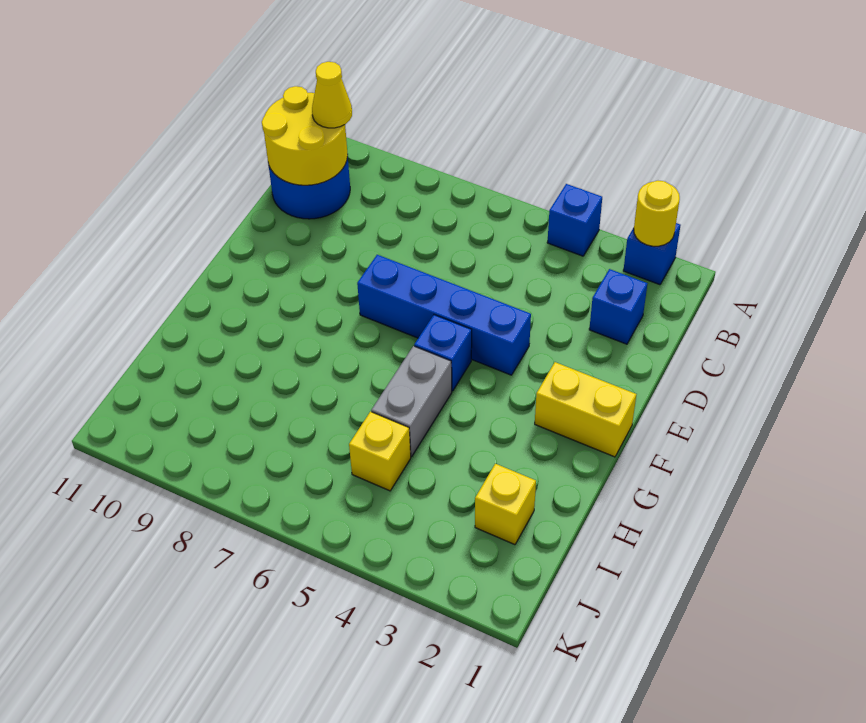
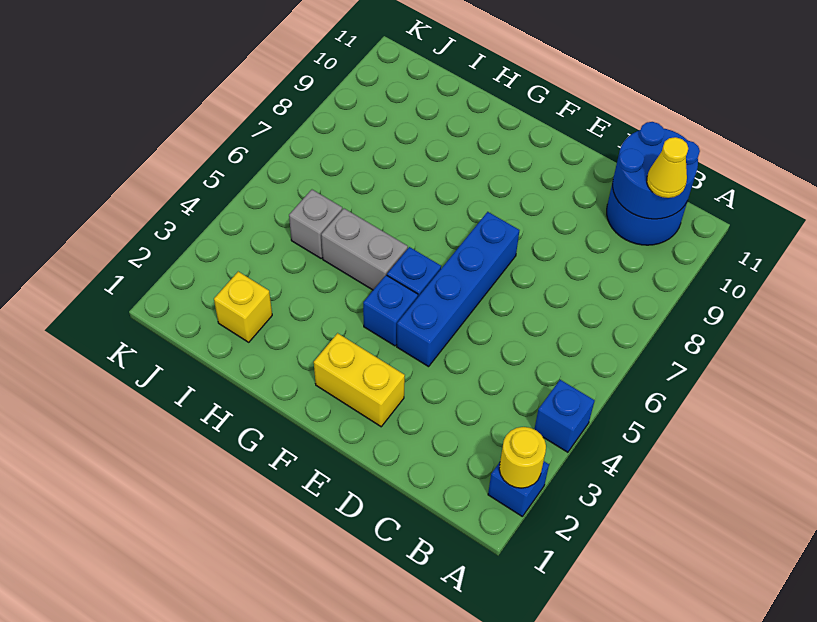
yellow 2x2 round brick [262,86,348,185] -> blue 2x2 round brick [613,122,700,219]
blue 1x1 brick [589,269,648,344] -> blue 1x1 brick moved to [363,275,418,346]
yellow 1x2 brick [535,362,636,457] -> yellow 1x2 brick turned to [314,333,405,427]
yellow 1x1 brick [349,412,411,491] -> grey 1x1 brick [289,190,342,258]

